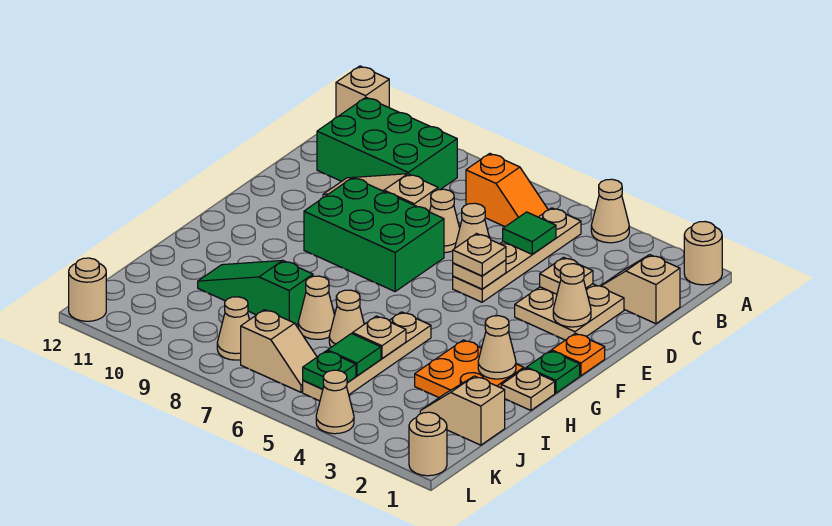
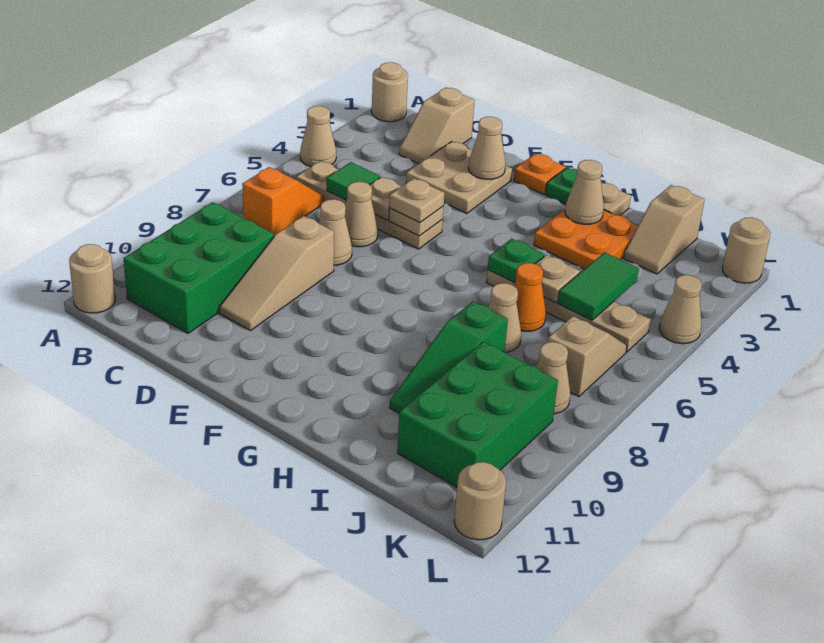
tan 1x1 brick [336,66,389,117] -> tan 1x1 round brick [69,244,115,313]
tan 1x1 plate [540,257,593,294] -> tan 1x1 plate moved to [370,177,402,220]
green 2x3 brick [304,177,444,291] -> green 2x3 brick moved to [397,342,558,487]
tan 1x1 cone [329,290,364,347] -> orange 1x1 cone [514,263,546,331]
green 1x1 tile [328,334,381,376] -> green 1x2 tile [558,252,639,320]
green 1x1 plate [303,351,356,389] -> green 1x1 plate moved to [488,239,545,283]

